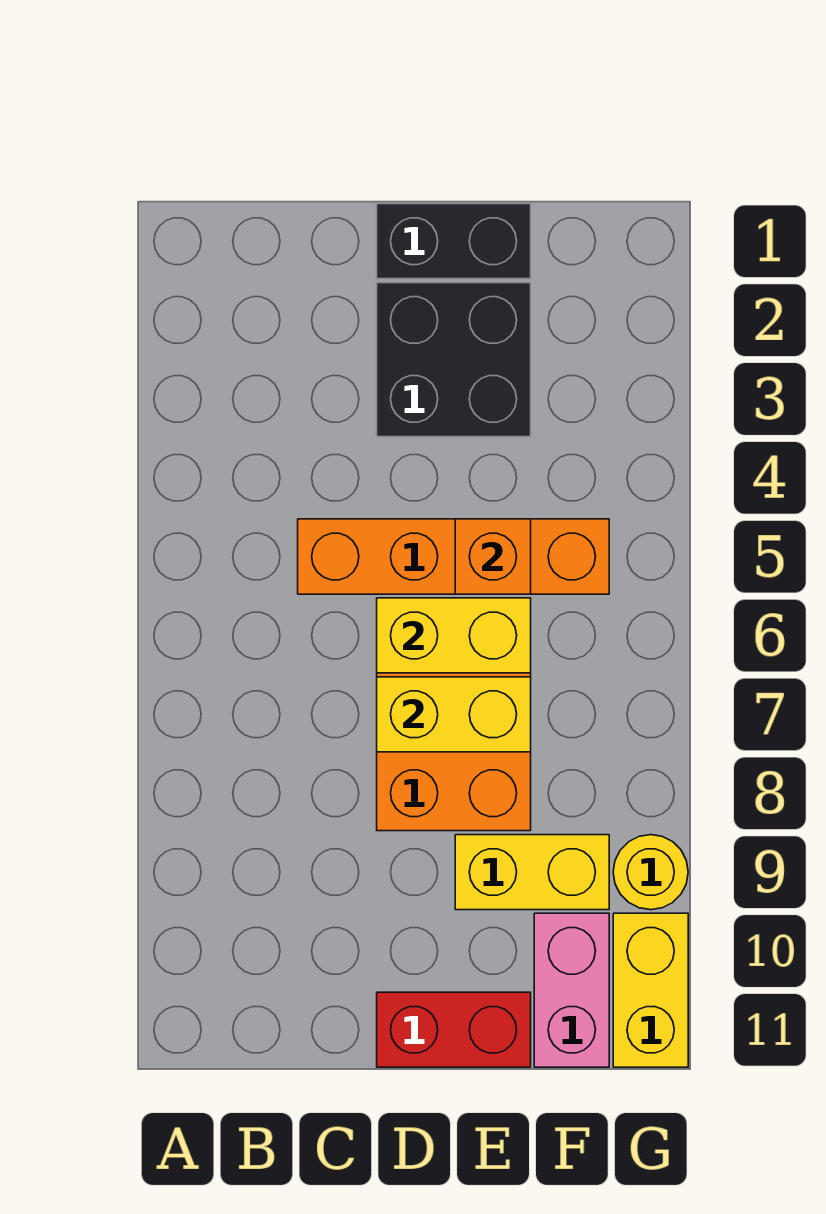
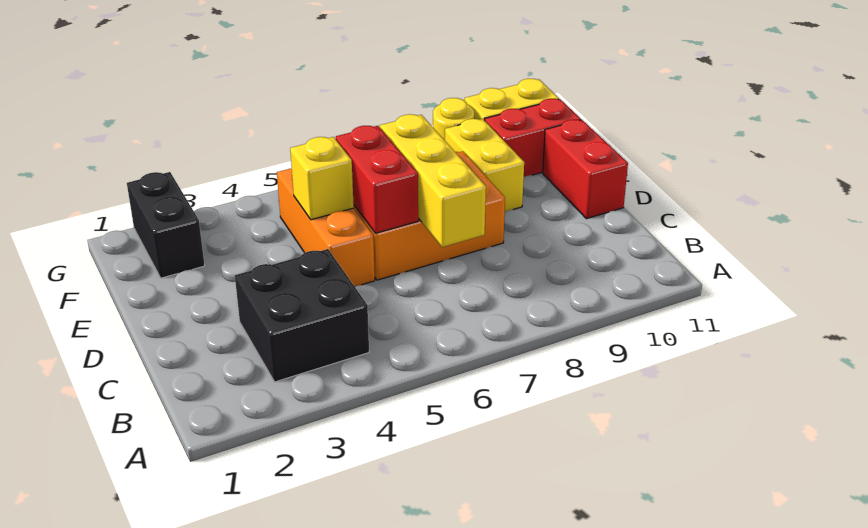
orange 1x4 brick [298,519,609,594] -> orange 1x3 brick [277,169,375,287]
black 1x2 brick [377,204,531,279] -> black 1x2 brick moved to [127,172,205,278]
black 2x2 brick [377,283,531,437] -> black 2x2 brick moved to [235,249,369,382]
yellow 1x2 brick [377,598,531,673] -> red 1x2 brick [336,126,418,233]
yellow 1x2 brick [377,677,531,752] -> yellow 1x3 brick [380,114,486,247]
orange 1x1 brick [455,519,531,594] -> yellow 1x1 brick [290,137,354,220]
pink 1x2 brick [534,913,609,1067] -> red 1x2 brick [485,99,581,177]

